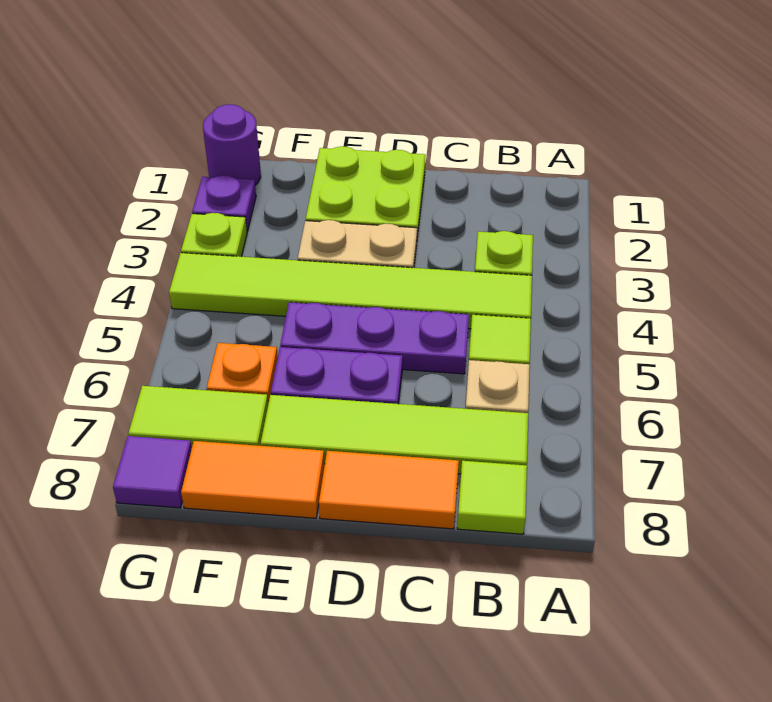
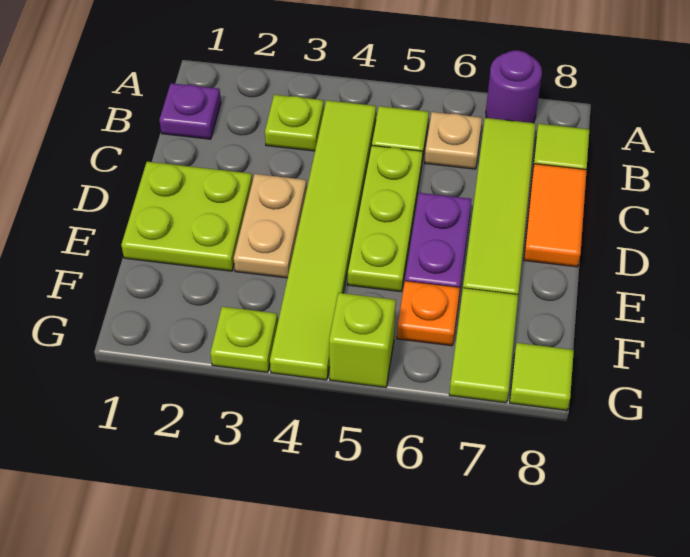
purple 1x3 plate [280,302,469,374] -> lime 1x3 plate [348,145,423,292]
orange 1x2 tile [181,441,325,518] -> none
purple 1x1 round brick [203,104,261,185] -> purple 1x1 round brick moved to [486,50,542,123]
purple 1x1 plate [192,175,256,231] -> purple 1x1 plate moved to [159,83,221,139]
none -> lime 1x1 brick [329,293,396,388]
purple 1x1 tile [113,436,192,508] -> lime 1x1 tile [510,343,574,410]

